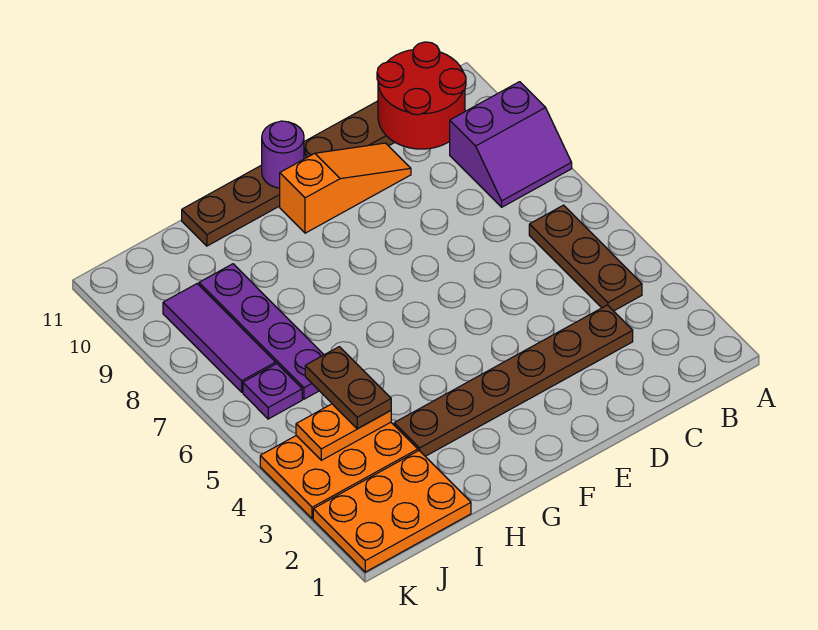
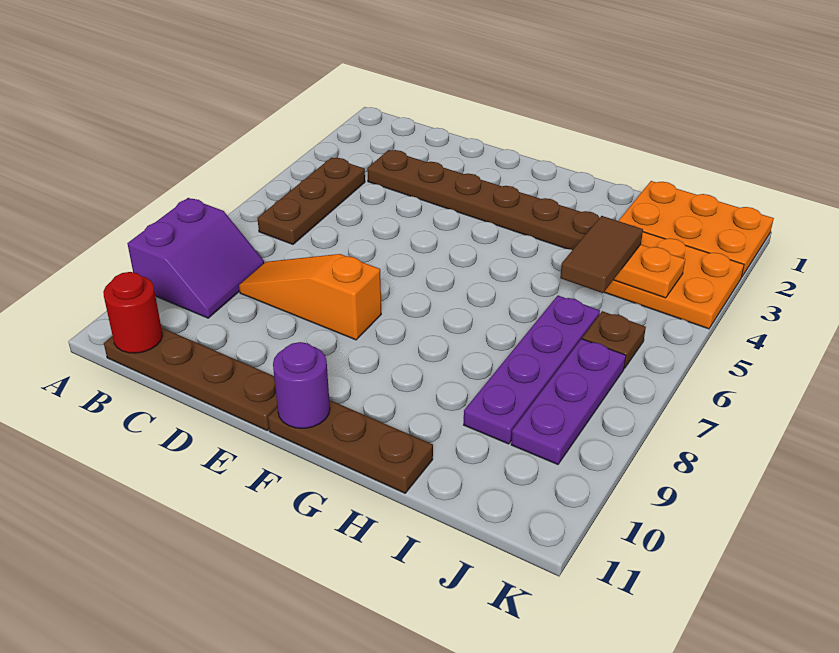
purple 2x2 slope [450,82,572,207] -> purple 2x2 slope turned to [127,198,264,318]
red 2x2 round brick [377,42,466,149] -> red 1x1 round brick [103,272,163,353]
orange 1x3 slope [280,143,411,233] -> orange 1x3 slope moved to [239,254,381,340]
brown 1x2 plate [305,347,391,429] -> brown 1x2 tile [560,216,643,293]
purple 1x1 plate [243,364,302,419] -> brown 1x1 plate [582,311,646,368]
purple 1x3 tile [163,284,276,392] -> purple 1x3 plate [511,339,626,465]

